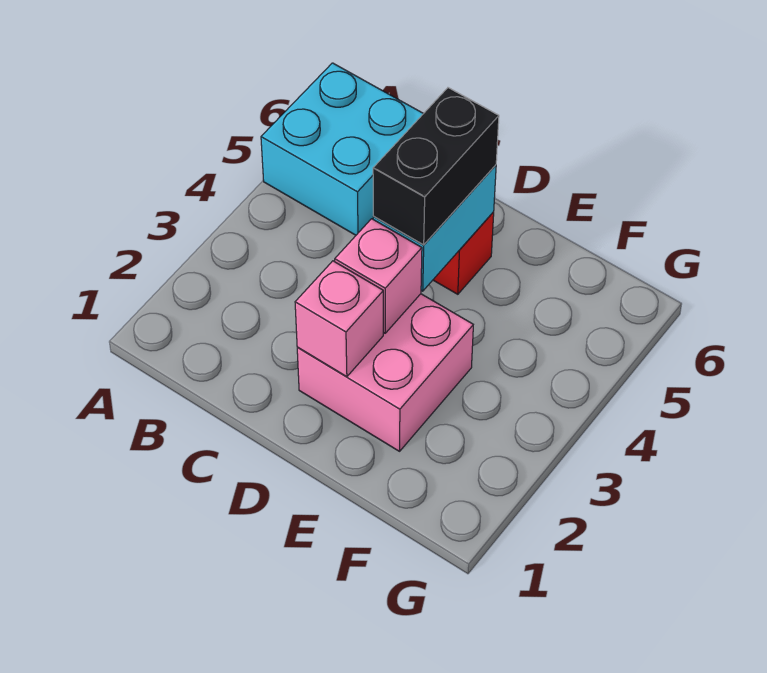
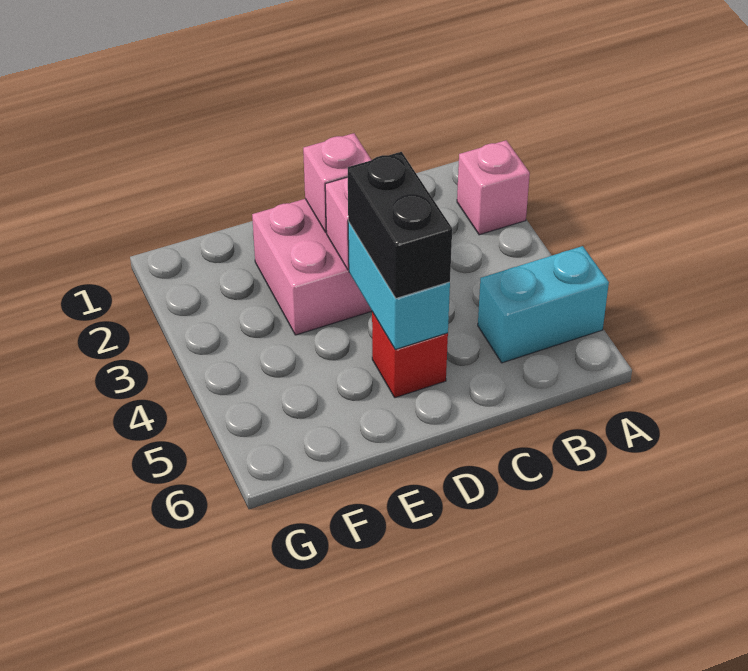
none -> pink 1x1 brick [457,140,530,235]
cyan 2x2 brick [261,63,423,235] -> cyan 1x2 brick [478,246,609,363]

